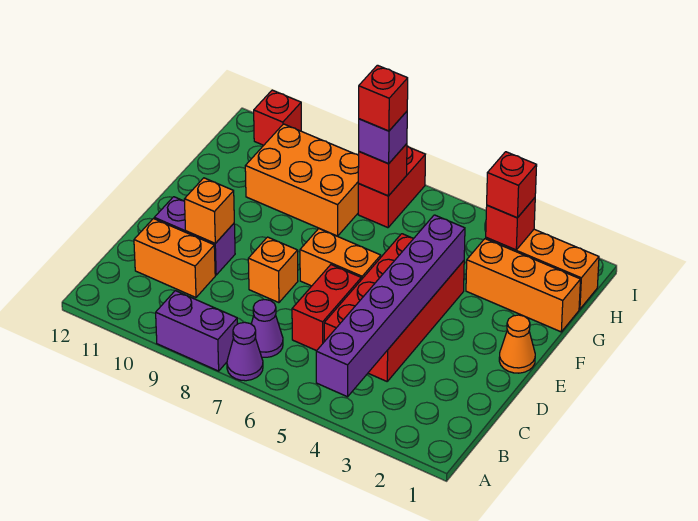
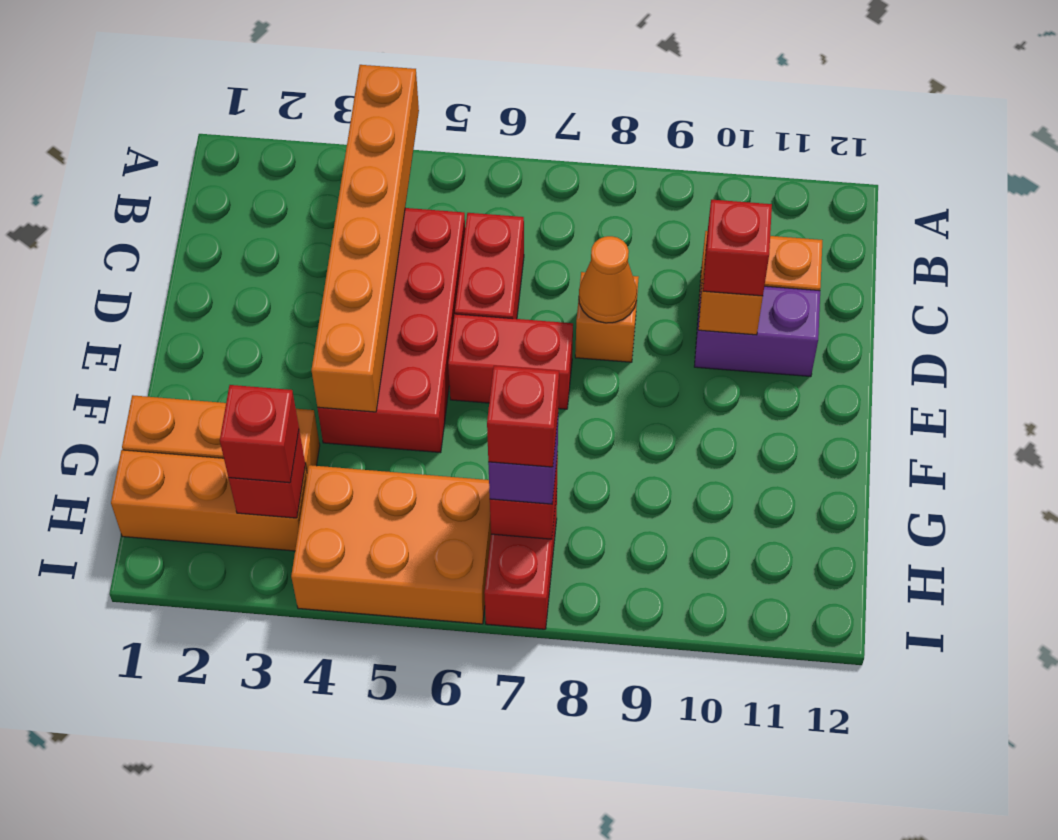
purple 1x6 brick [316,215,465,397] -> orange 1x6 brick [311,65,419,412]
purple 1x1 cone [227,322,263,381] -> none
purple 1x2 brick [156,291,237,371] -> none
purple 1x1 cone [251,300,283,357] -> none
orange 1x1 cone [499,315,535,373] -> orange 1x1 cone moved to [579,236,637,323]
orange 1x2 brick [300,229,381,286] -> red 1x2 brick [448,314,573,409]
orange 2x3 brick [245,124,359,236] -> orange 2x3 brick moved to [291,465,491,624]
red 1x1 brick [254,90,301,145] -> red 1x1 brick moved to [703,200,772,296]

